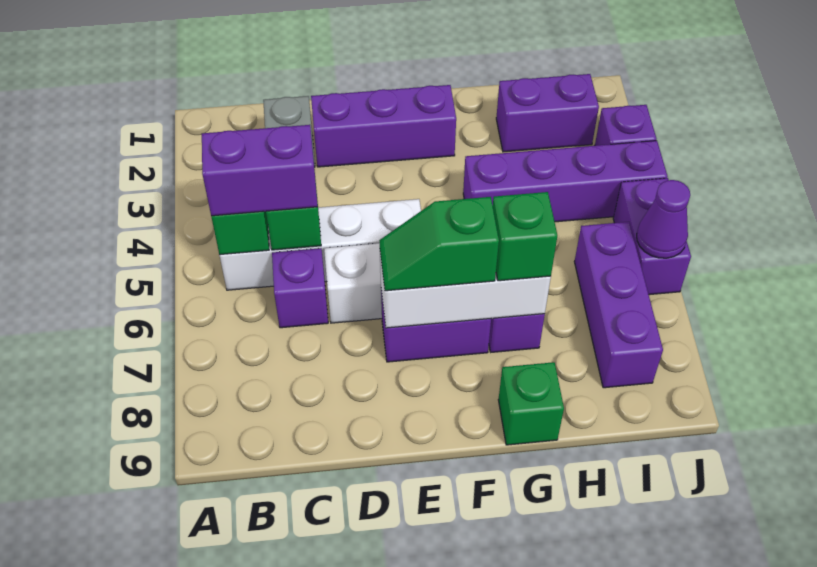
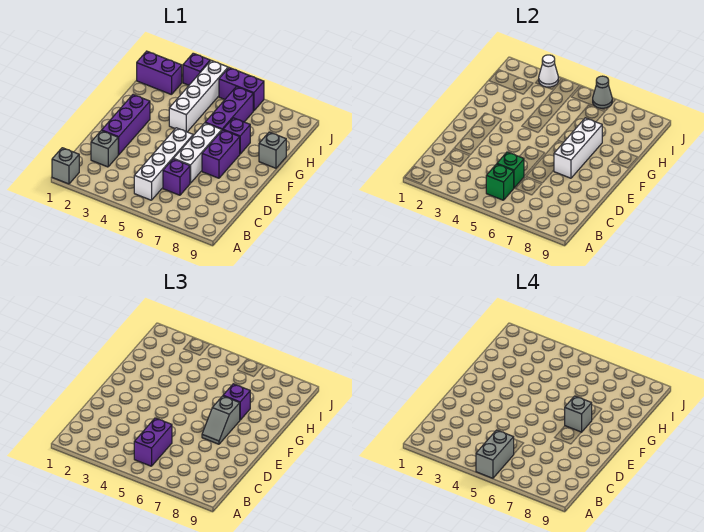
none -> grey 1x1 brick [52,148,79,184]
none -> grey 1x2 brick [476,430,514,478]
green 1x2 slope [379,197,499,291] -> grey 1x2 slope [202,396,240,444]
none -> grey 1x1 brick [565,396,592,432]
purple 1x4 brick [463,141,667,222] -> white 1x4 brick [169,60,228,132]
green 1x1 brick [493,192,557,281] -> purple 1x1 brick [223,384,250,420]
green 1x1 brick [498,362,564,445] -> grey 1x1 brick [259,132,286,168]
purple 1x2 brick [496,74,599,152] -> purple 1x2 brick turned to [137,51,182,95]
purple 1x3 brick [574,222,663,388] -> purple 1x3 brick turned to [205,87,253,130]
none -> white 1x1 cone [539,55,558,87]
purple 1x1 cone [637,180,690,258] -> grey 1x1 cone [593,76,612,108]

